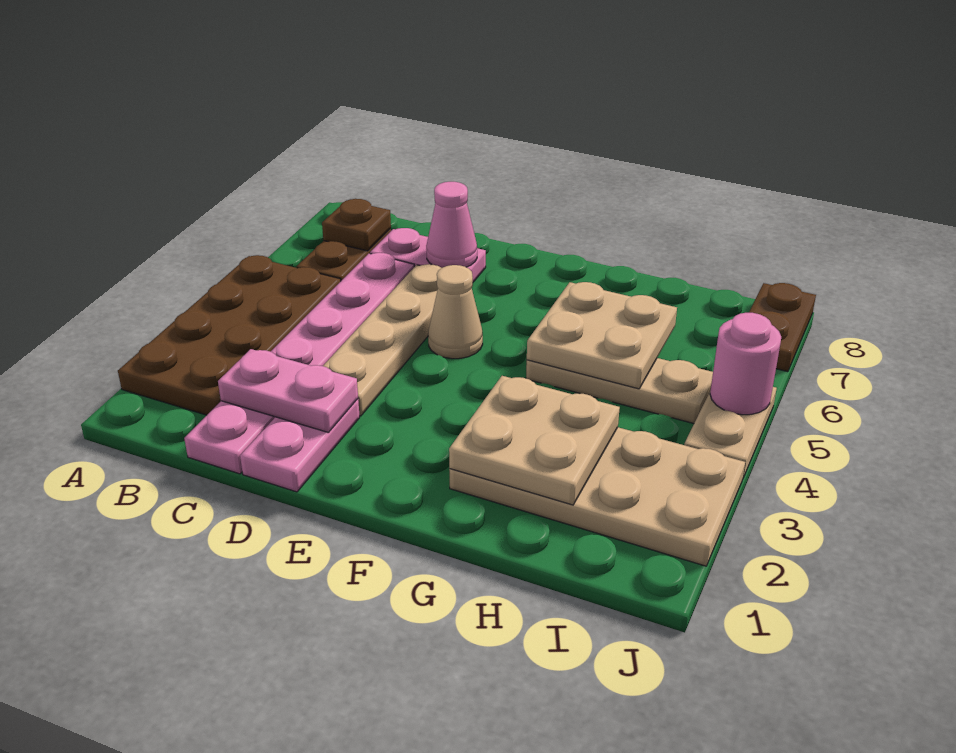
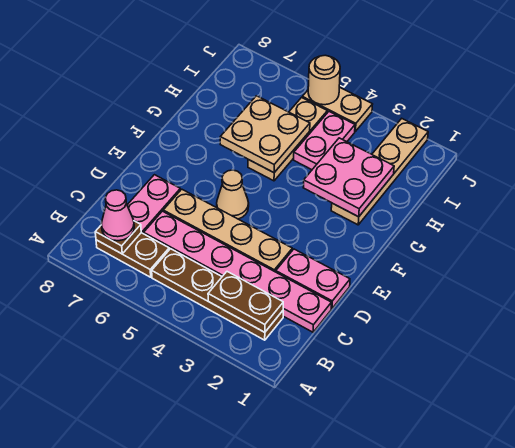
brown 2x4 plate [118,255,341,415] -> brown 1x4 plate [152,249,283,340]
pink 1x2 plate [218,349,358,432] -> pink 1x2 plate moved to [294,112,355,170]
pink 1x1 cone [426,182,477,268] -> pink 1x1 cone moved to [101,190,134,241]
tan 2x4 plate [449,427,745,566] -> tan 1x4 plate [331,119,428,225]
tan 2x2 plate [449,376,620,505] -> pink 2x2 plate [303,138,394,217]
pink 1x1 round brick [710,313,781,415] -> tan 1x1 round brick [308,55,340,105]
brown 1x2 plate [749,283,816,372] -> brown 1x2 plate moved to [208,272,283,332]

